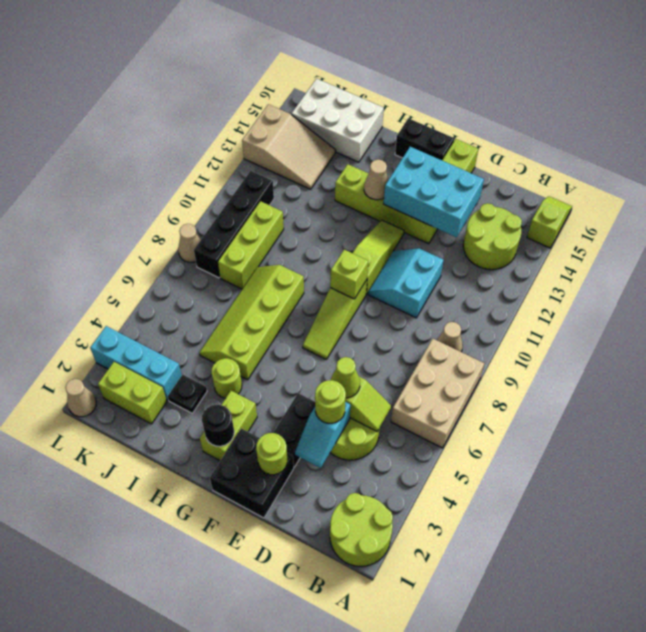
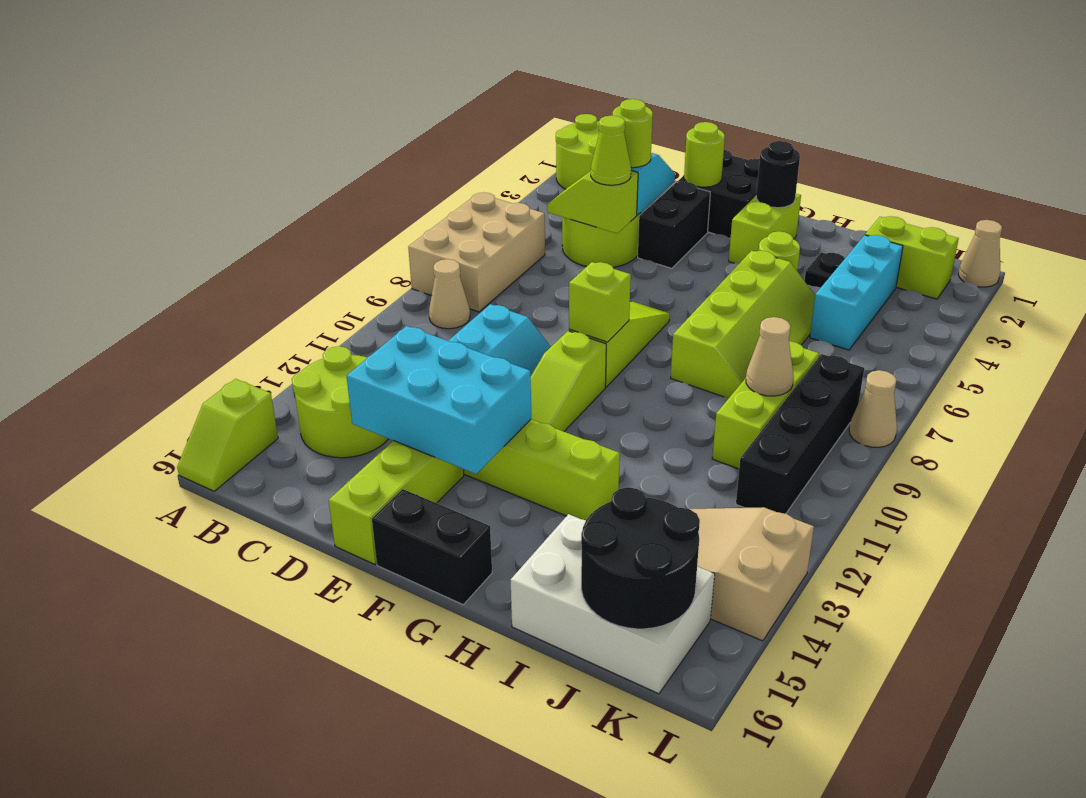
tan 1x1 cone [364,160,389,200] -> tan 1x1 cone moved to [746,317,794,396]
cyan 1x3 brick [90,326,182,400] -> cyan 1x3 brick turned to [810,235,903,350]
none -> black 2x2 round brick [581,487,700,629]

